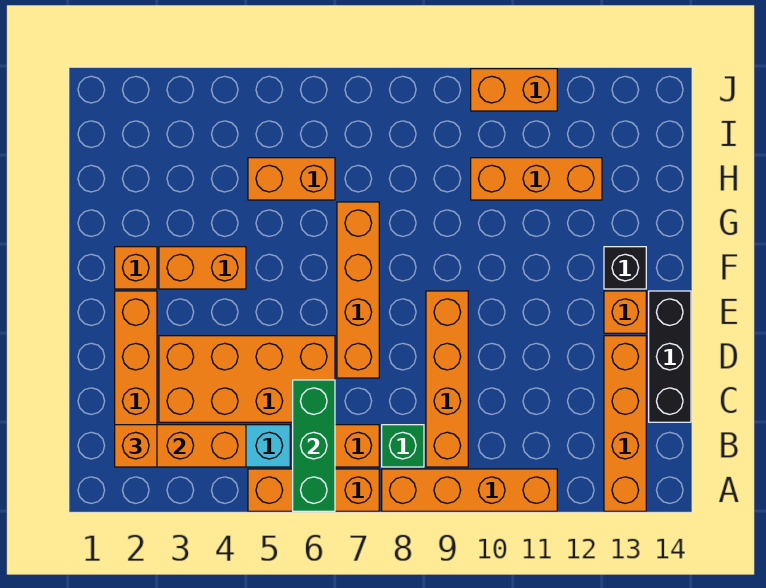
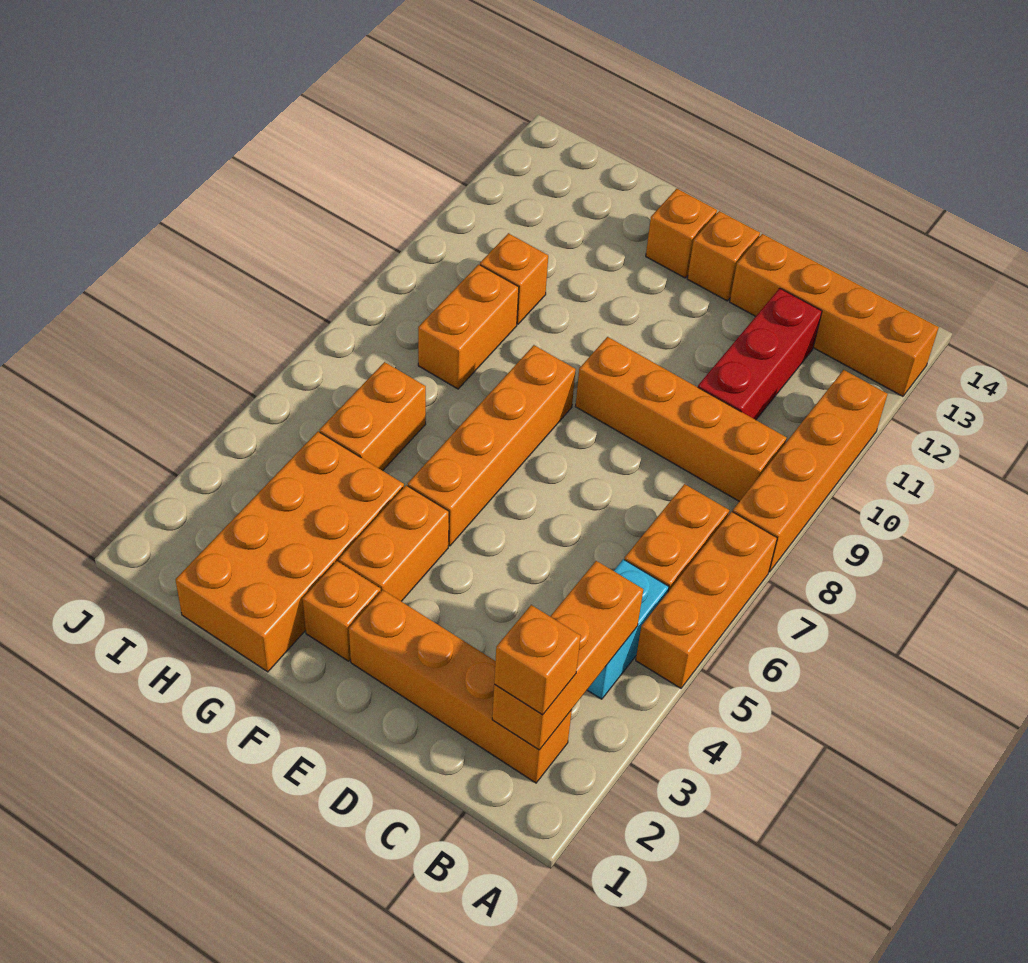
green 1x3 brick [293,380,335,511] -> none
green 1x1 brick [382,425,424,467] -> none
orange 2x4 brick [159,336,335,422] -> orange 2x4 brick moved to [175,432,404,672]
none -> red 1x3 brick [698,288,822,420]
black 1x3 brick [649,291,691,422] -> none
orange 1x4 brick [337,202,379,378] -> orange 1x4 brick turned to [408,345,576,546]
black 1x1 brick [604,247,646,289] -> orange 1x1 brick [646,189,717,278]
orange 1x3 brick [471,158,602,200] -> orange 1x1 brick [480,233,548,324]
orange 1x2 brick [471,69,557,111] -> orange 1x2 brick moved to [418,264,519,389]

